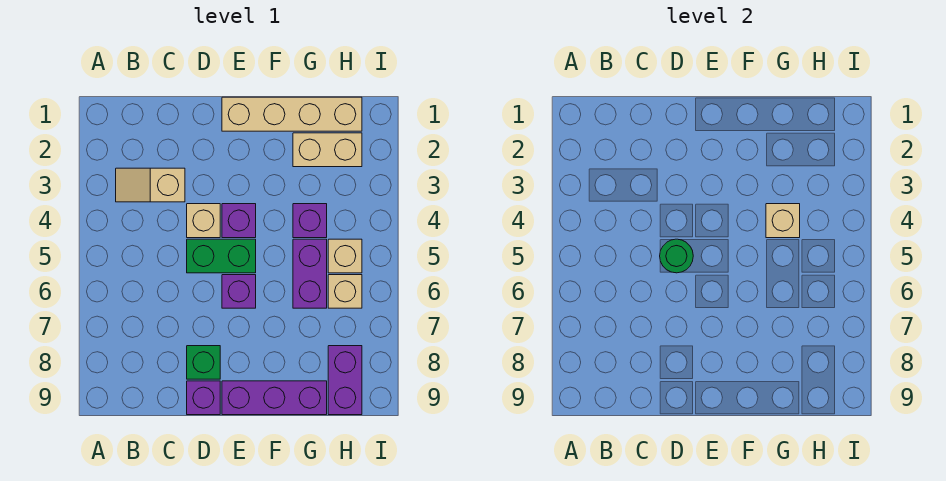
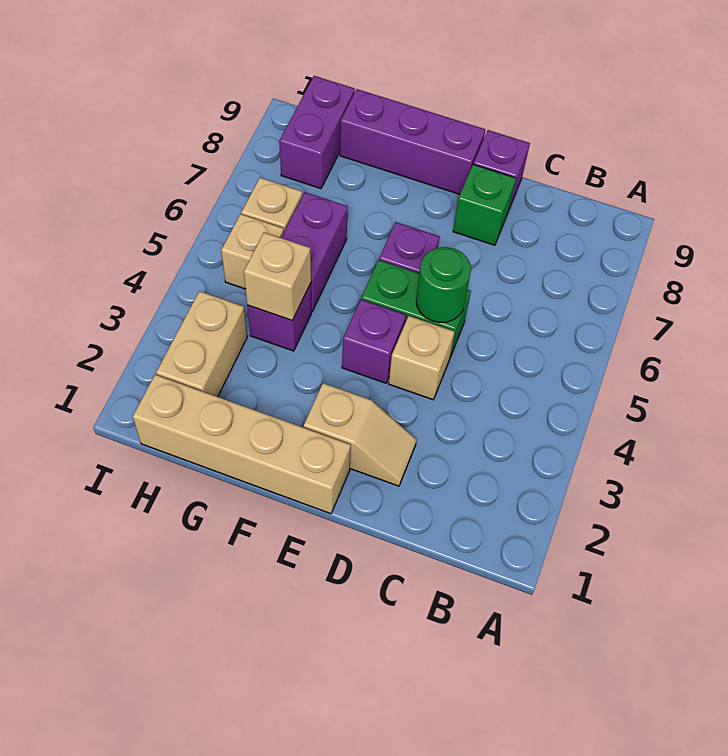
tan 1x2 slope [116,168,185,202] -> tan 1x2 slope moved to [304,383,417,486]
tan 1x2 brick [293,133,362,167] -> tan 1x2 brick turned to [156,291,247,397]

